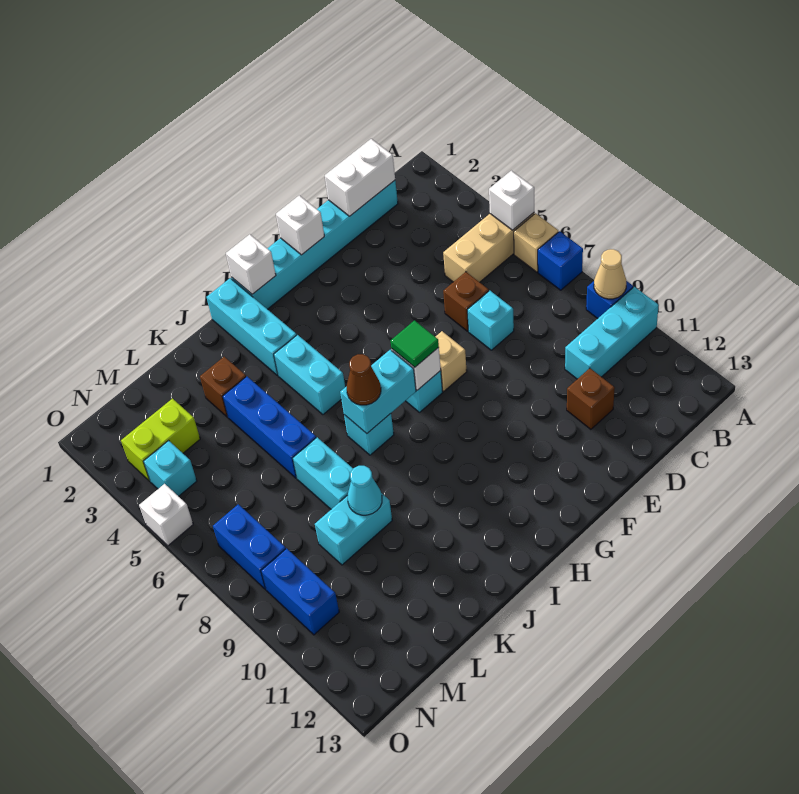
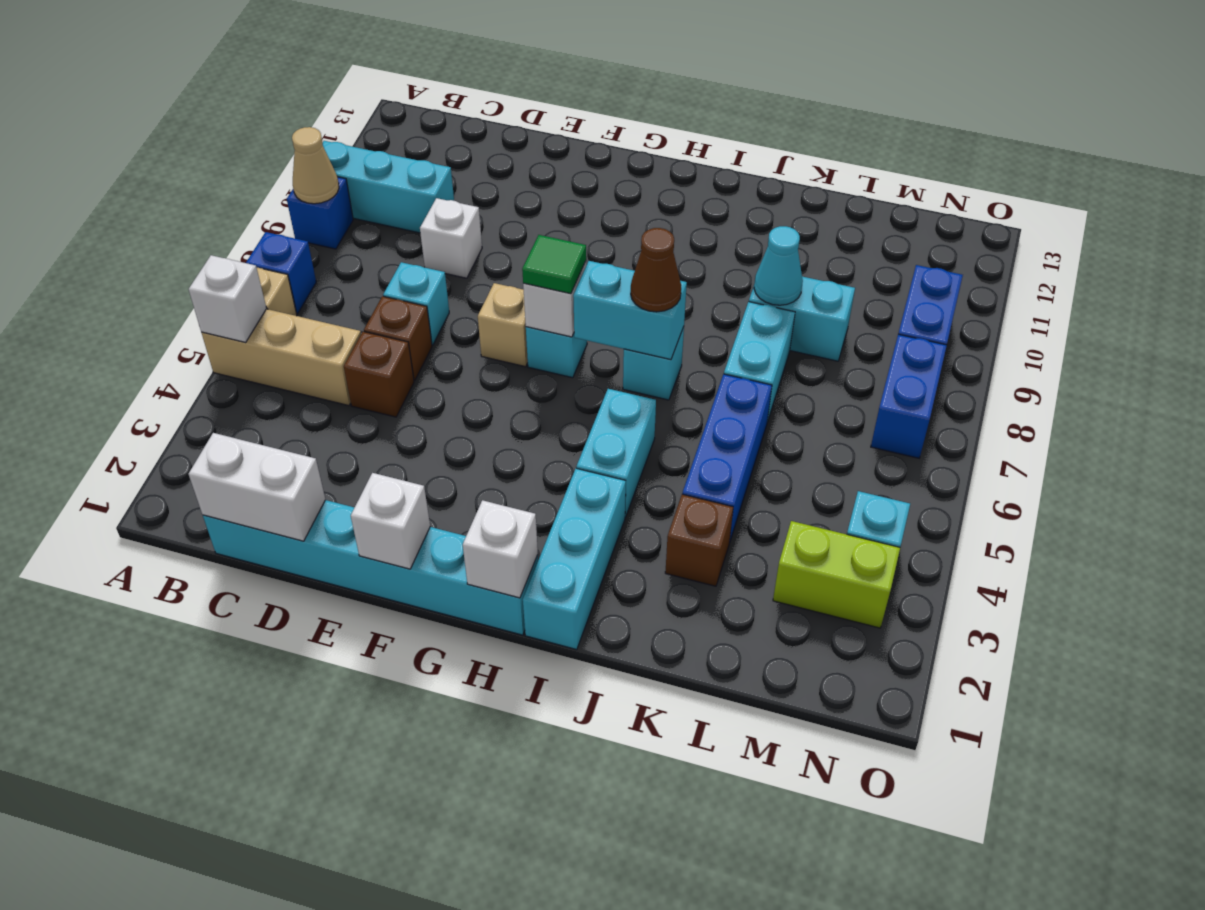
brown 1x1 brick [567,368,615,429] -> brown 1x1 brick moved to [344,332,414,417]
white 1x1 brick [139,484,193,546] -> white 1x1 brick moved to [420,198,482,278]

